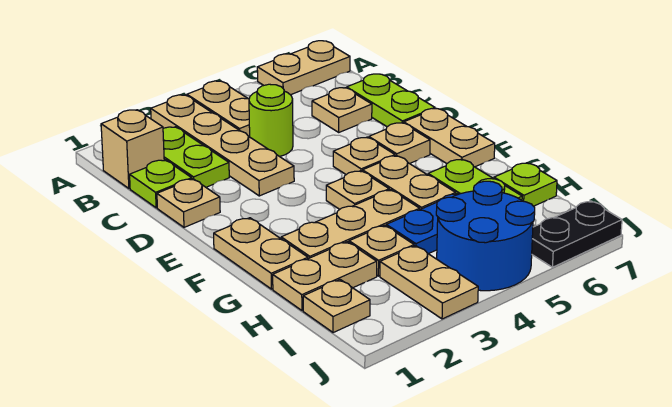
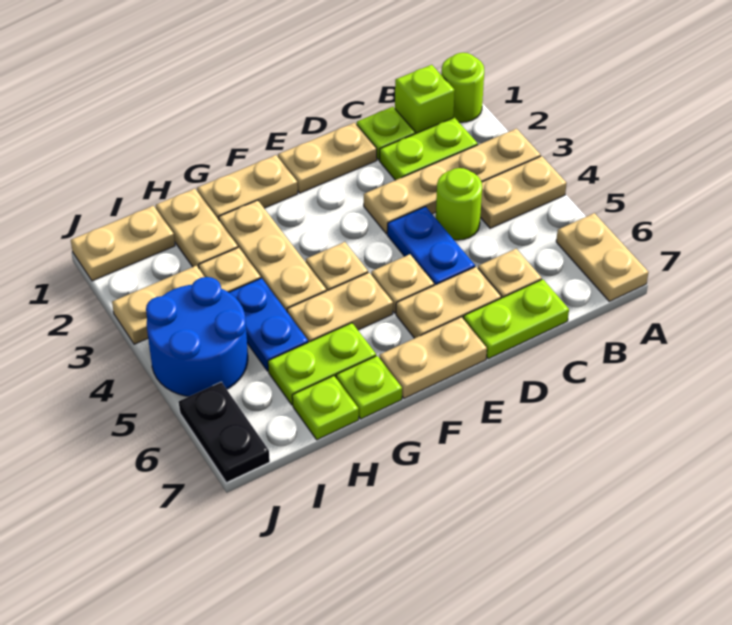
none -> lime 1x1 round brick [441,53,484,122]
tan 1x1 brick [101,110,164,188] -> lime 1x1 brick [395,65,455,134]
tan 1x1 plate [157,179,220,227] -> tan 1x2 plate [278,123,377,193]
none -> blue 1x2 plate [387,207,475,285]
tan 1x1 plate [369,123,430,164] -> tan 1x2 plate [396,267,501,338]
none -> lime 1x1 plate [336,356,402,419]
tan 1x1 plate [303,280,370,333] -> tan 1x2 plate [71,206,175,281]

